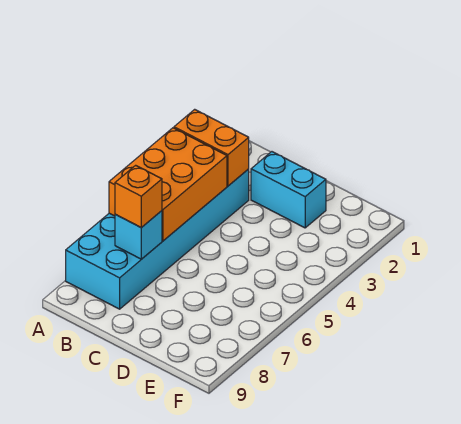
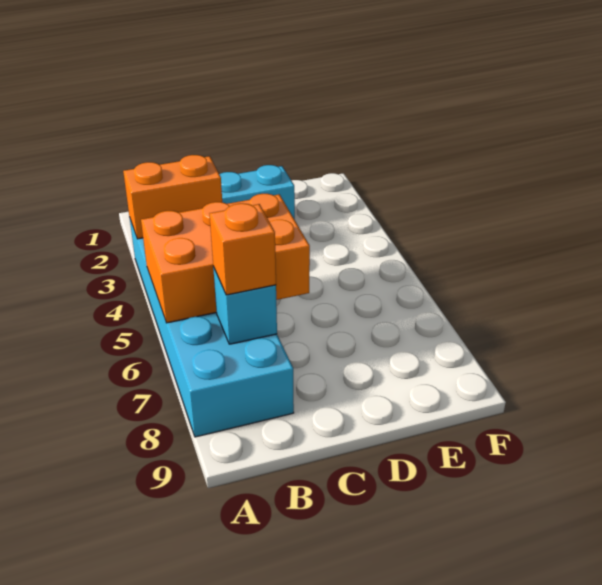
orange 2x3 brick [109,128,227,241] -> orange 2x3 brick turned to [141,194,310,323]

